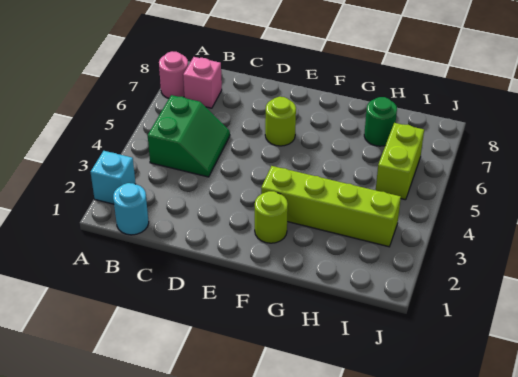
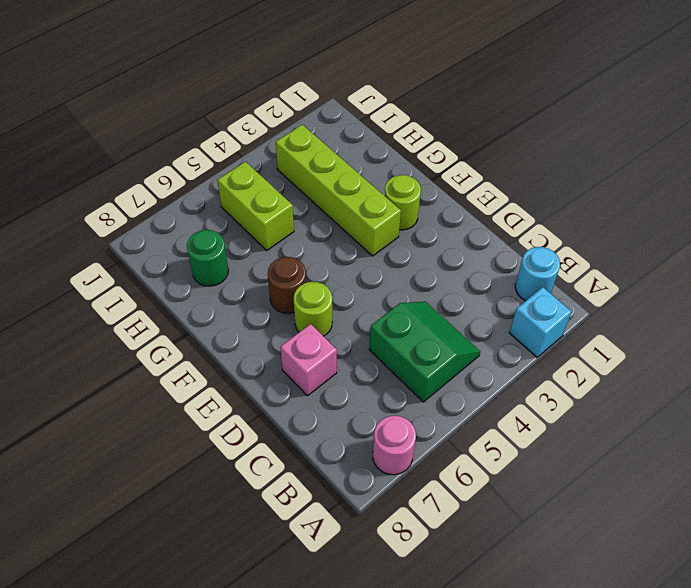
green 2x2 slope [148,95,230,177] -> green 2x2 slope turned to [369,302,480,402]
pink 1x1 brick [183,57,222,108] -> pink 1x1 brick moved to [280,324,337,396]
none -> brown 1x1 round brick [268,257,306,314]
lime 1x2 brick [376,123,424,200] -> lime 1x2 brick turned to [217,162,294,250]

